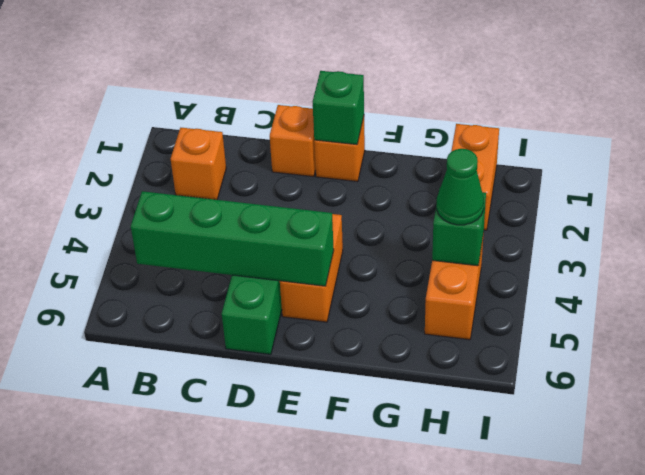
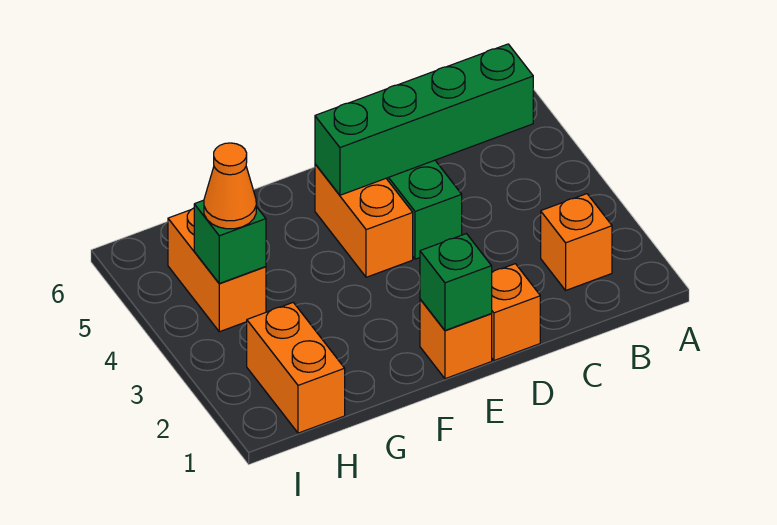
green 1x1 cone [437,149,484,225] -> orange 1x1 cone [204,143,256,229]

